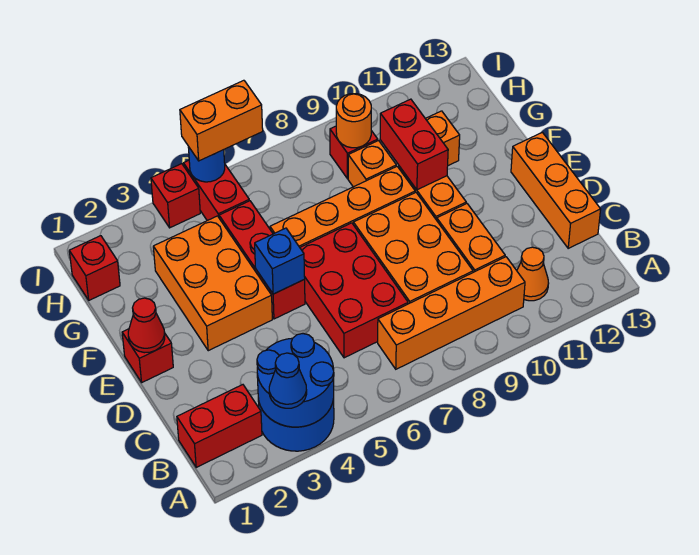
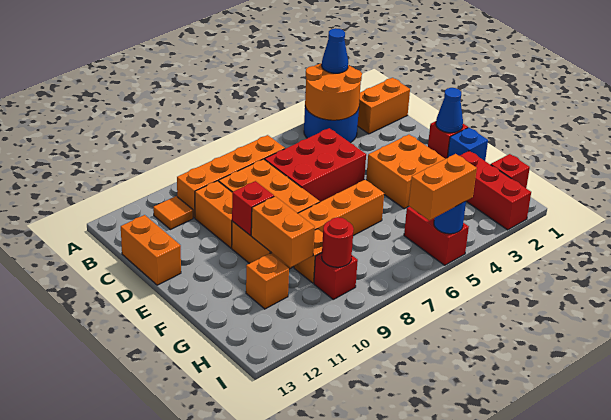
blue 2x2 round brick [257,334,334,427] -> orange 2x2 round brick [305,63,362,120]
red 1x2 brick [177,385,262,467] -> orange 1x2 brick [358,78,410,134]
orange 1x1 cone [517,247,549,301] -> orange 1x1 tile [153,196,193,230]
red 2x3 brick [300,223,408,358] -> red 2x3 brick turned to [265,128,366,202]
orange 1x3 brick [511,132,601,248] -> orange 1x2 brick [121,215,181,285]
red 1x1 cone [128,298,165,353] -> blue 1x1 cone [436,88,463,133]
orange 2x3 brick [153,216,272,351] -> orange 2x2 brick [366,135,445,209]
red 1x3 brick [219,201,305,319] -> red 1x3 brick moved to [460,151,531,230]
blue 1x1 brick [255,228,305,294] -> blue 1x1 brick moved to [448,128,488,161]
red 1x2 brick [380,99,448,190] -> orange 1x2 brick [251,196,315,267]
orange 1x1 round brick [336,94,371,148] -> red 1x1 round brick [322,217,354,267]
red 1x1 brick [151,164,200,228] -> red 1x1 brick moved to [232,181,274,235]

